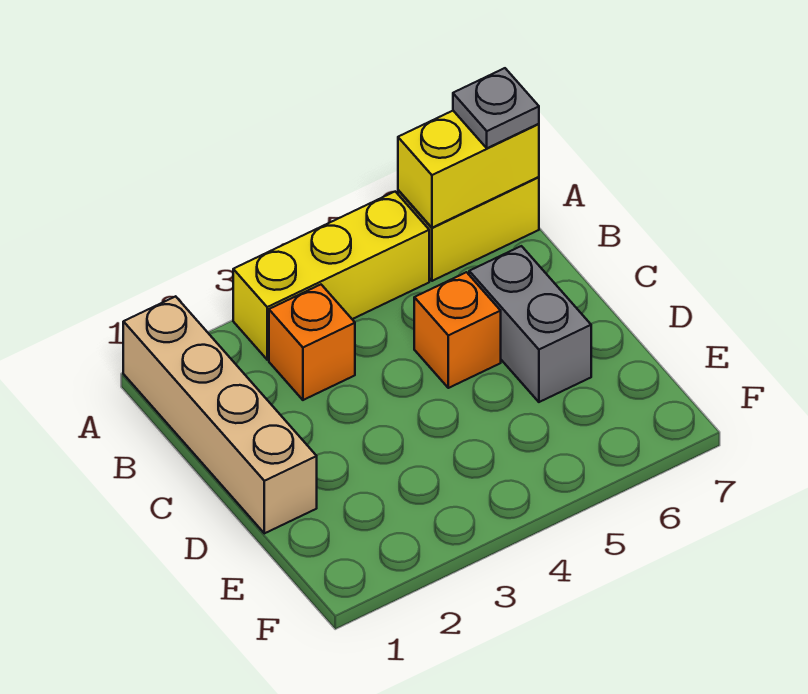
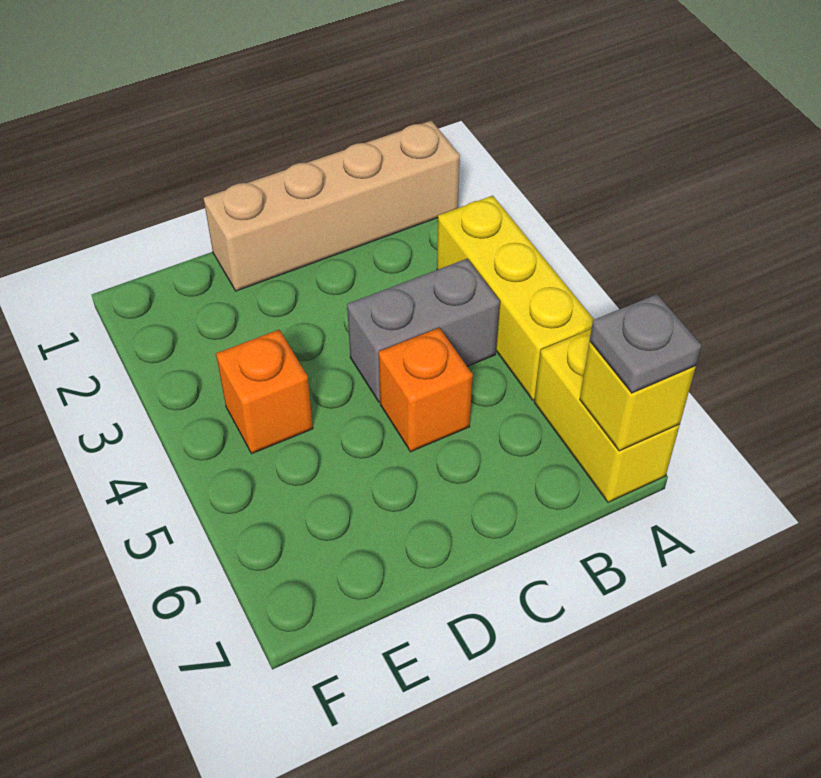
yellow 1x2 brick [398,111,539,228] -> yellow 1x1 brick [580,342,696,451]
orange 1x1 brick [269,285,355,400] -> orange 1x1 brick moved to [216,330,313,454]
grey 1x2 brick [469,246,591,402] -> grey 1x2 brick moved to [347,259,500,402]

